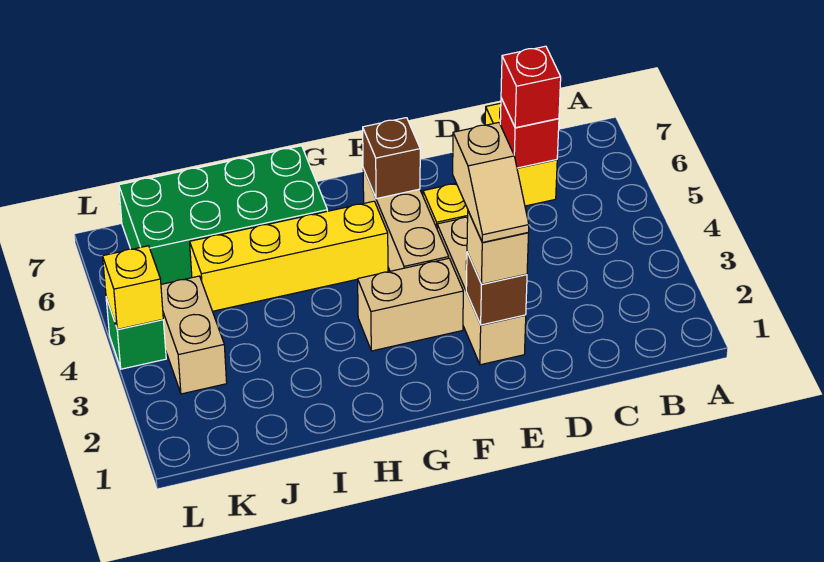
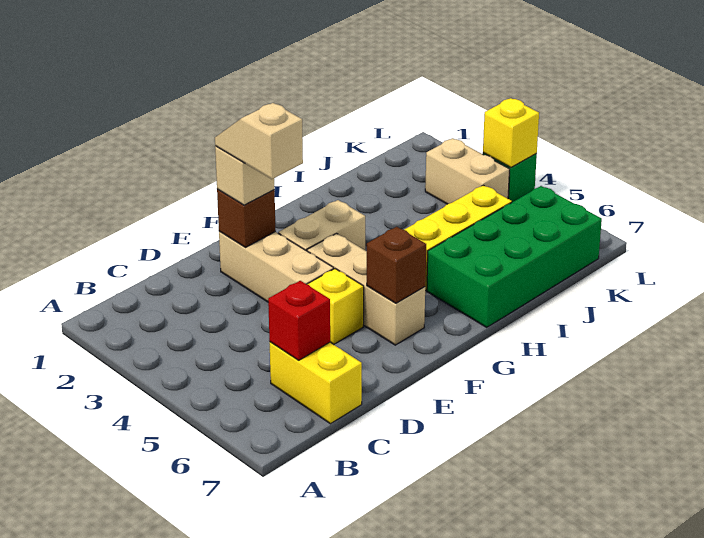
red 1x1 brick [501,46,561,128] -> none

